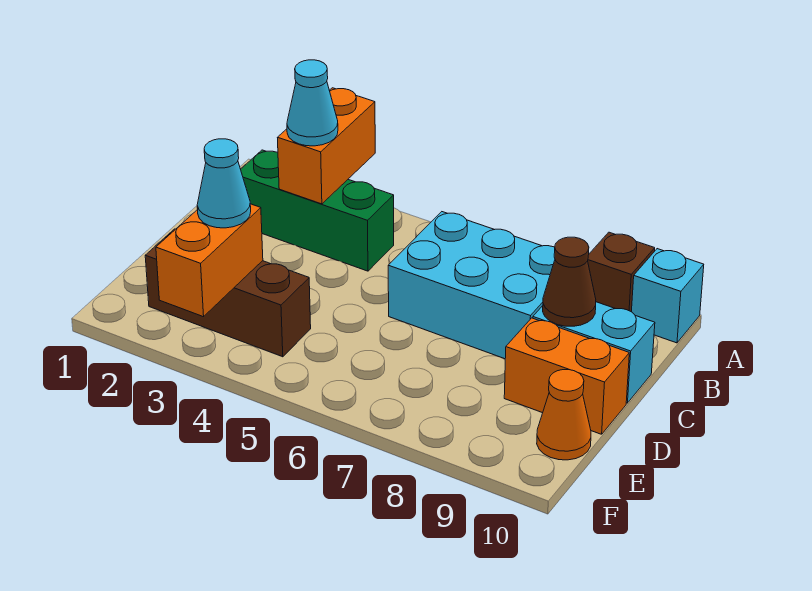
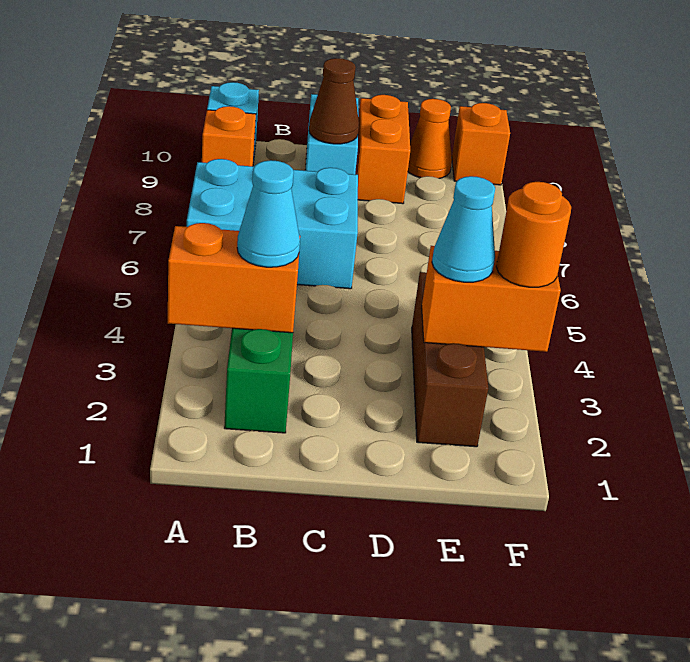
brown 1x1 brick [588,232,655,312] -> orange 1x1 brick [202,106,256,166]
cyan 2x3 brick [388,212,555,359] -> cyan 2x3 brick turned to [187,159,358,289]
none -> orange 1x1 round brick [496,182,571,287]
none -> orange 1x1 brick [452,103,510,185]

